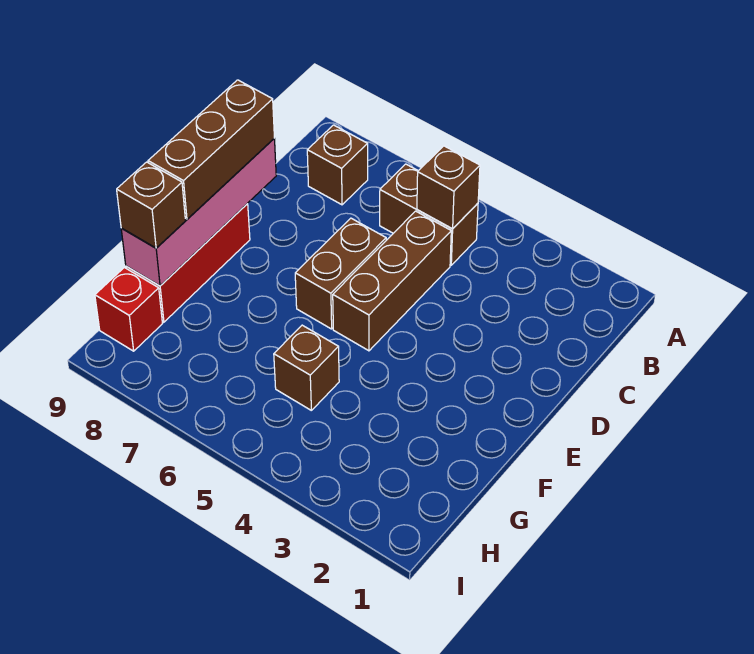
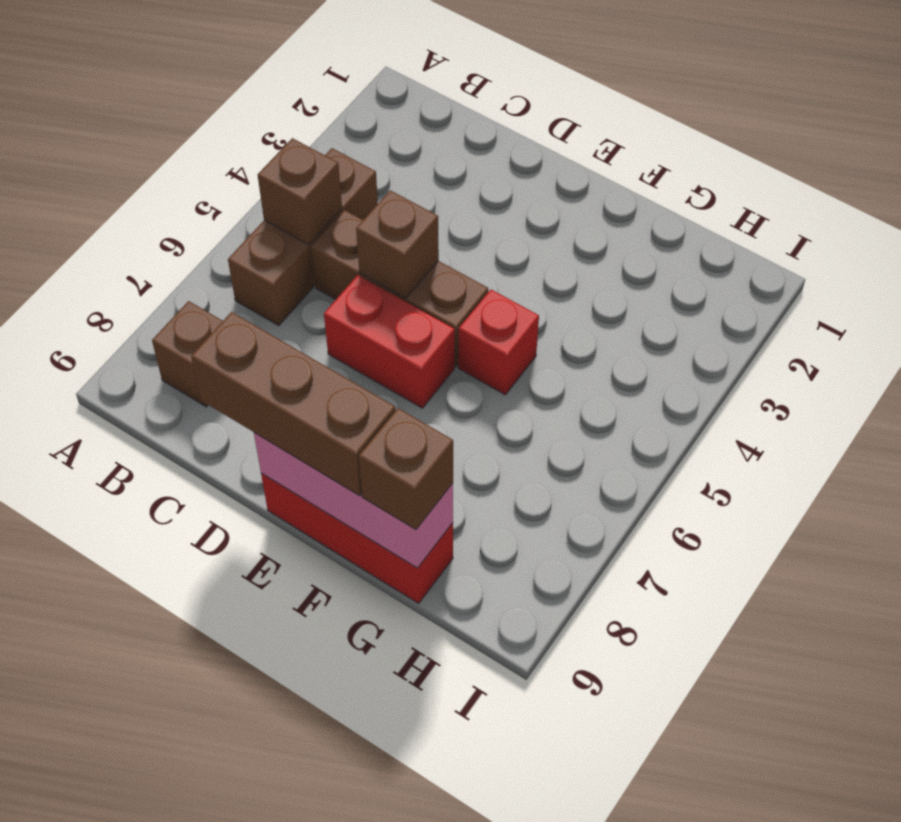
brown 1x2 brick [380,164,478,265] -> brown 1x3 brick [228,148,378,326]
brown 1x2 brick [295,218,386,329] -> red 1x2 brick [324,275,455,408]
pink 1x4 brick [121,139,276,286] -> pink 1x3 brick [254,433,453,568]
brown 1x1 brick [274,325,339,410] -> brown 1x1 brick moved to [356,190,439,298]
red 1x1 brick [95,268,162,351] -> red 1x1 brick moved to [458,290,539,395]

